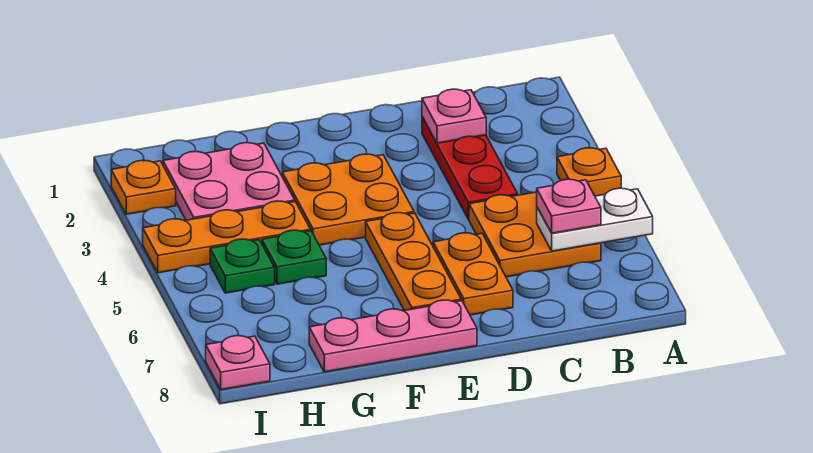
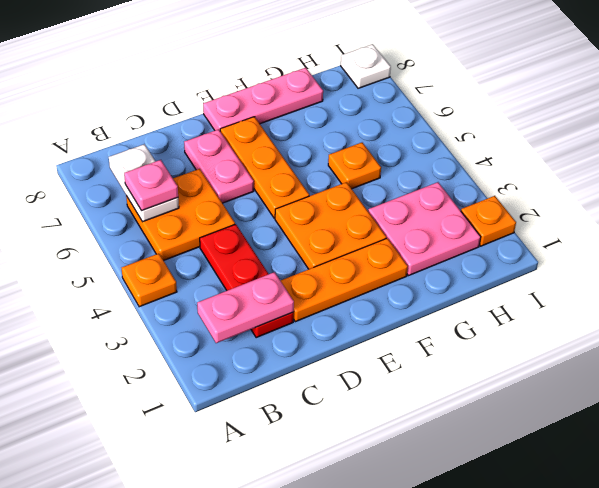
white 1x2 plate [537,188,653,251] -> white 1x2 plate turned to [109,144,179,222]
pink 1x1 plate [422,89,486,143] -> pink 1x2 plate [197,272,294,343]
orange 1x2 plate [433,233,513,315] -> pink 1x2 plate [184,129,254,203]
orange 1x3 plate [143,201,311,273] -> orange 1x3 plate moved to [281,238,408,322]
green 1x1 plate [262,230,326,284] -> orange 1x1 plate [328,143,381,189]
green 1x1 plate [210,239,275,293] -> none
pink 1x1 plate [206,336,270,390] -> white 1x1 plate [341,44,391,88]

